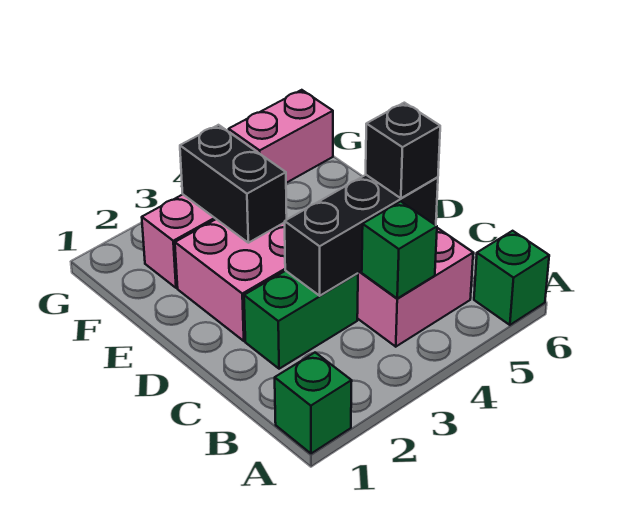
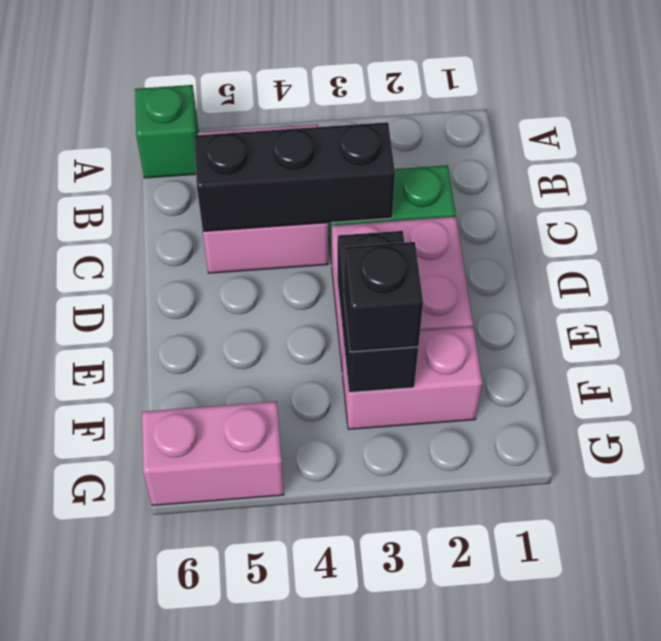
green 1x1 brick [275,353,352,454] -> none
green 1x1 brick [362,202,437,298] -> none
black 1x1 brick [366,103,440,198] -> black 1x1 brick moved to [344,242,423,352]

